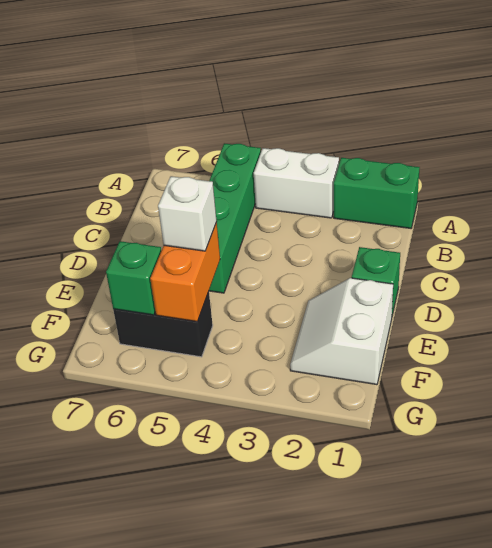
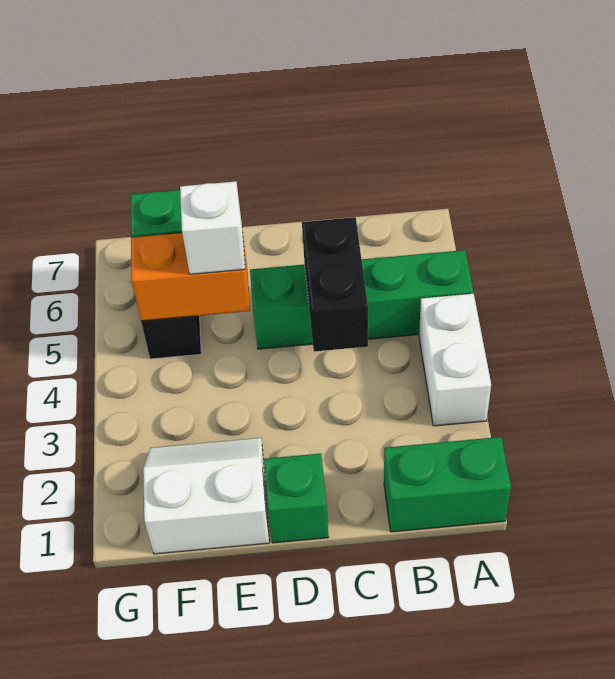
green 1x2 brick [334,158,420,228] -> green 1x2 brick turned to [384,437,511,532]
none -> black 1x2 brick [302,217,368,352]

